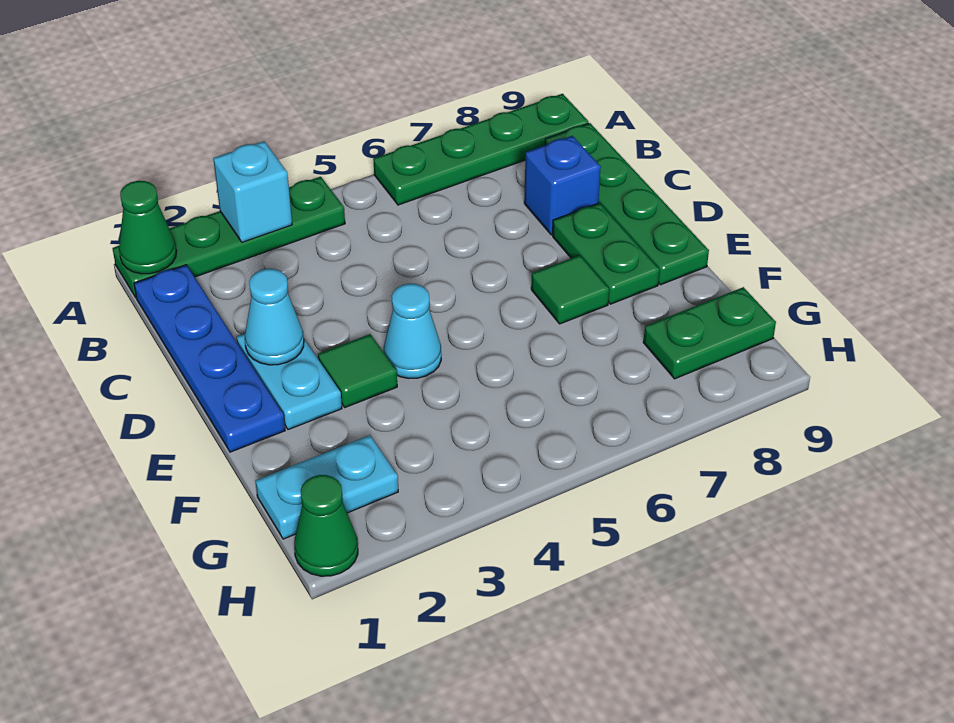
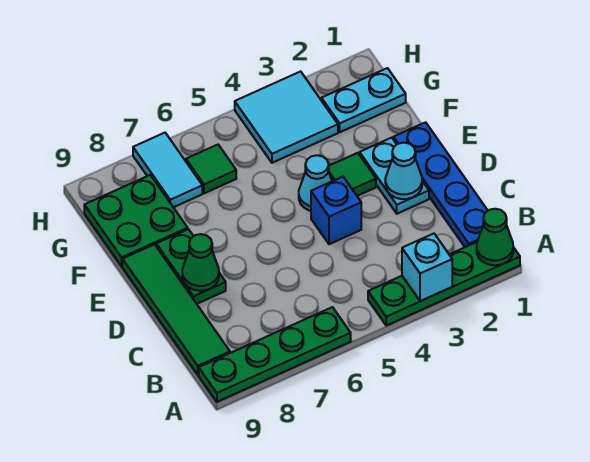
green 1x4 plate [545,123,709,285] -> green 1x4 tile [122,244,230,375]
blue 1x1 brick [524,136,601,235] -> blue 1x1 brick moved to [311,177,361,244]
green 1x1 tile [531,255,609,324] -> green 1x1 tile moved to [186,145,236,193]
none -> cyan 2x2 tile [235,71,338,163]
none -> cyan 1x2 tile [133,133,202,207]
green 1x2 plate [643,287,776,379] -> green 2x2 plate [84,175,188,266]
green 1x1 cone [294,475,358,576] -> green 1x1 cone moved to [182,234,219,291]

